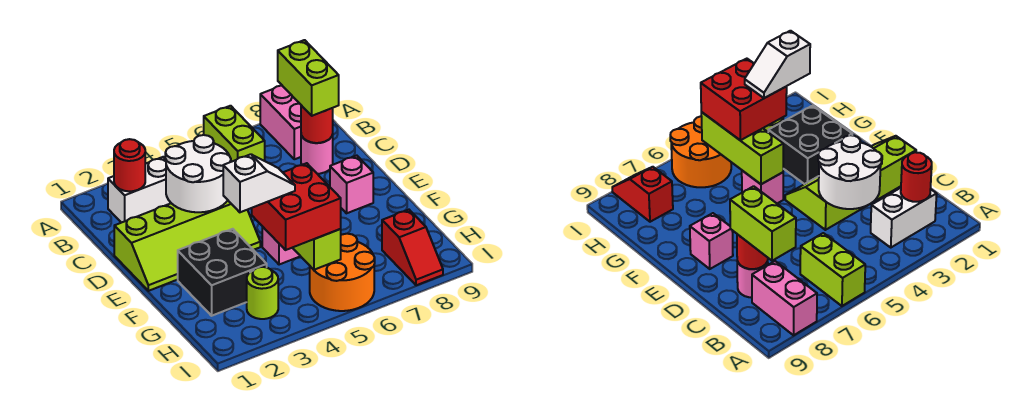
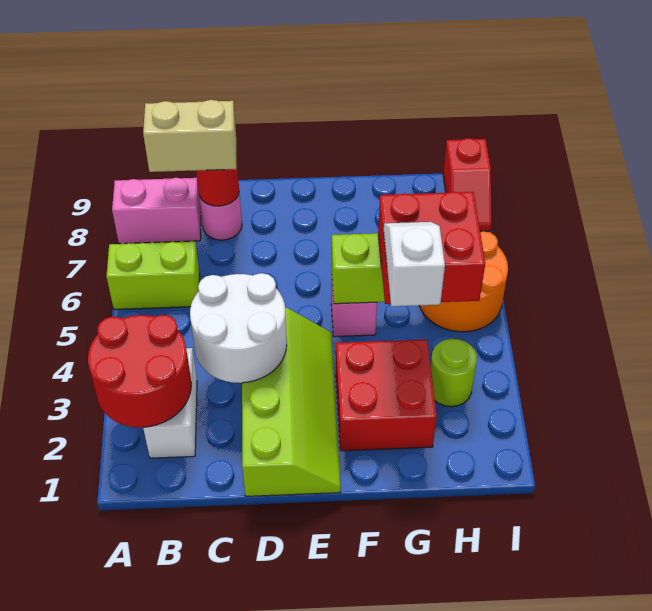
red 1x1 round brick [114,139,145,191] -> red 2x2 round brick [88,315,191,428]
lime 1x2 brick [278,40,339,116] -> tan 1x2 brick [143,100,236,172]
pink 1x1 brick [330,156,373,213] -> none
black 2x2 brick [178,229,267,316] -> red 2x2 brick [336,339,437,451]
red 1x2 slope [382,210,443,285] -> red 1x2 slope turned to [443,138,492,231]

